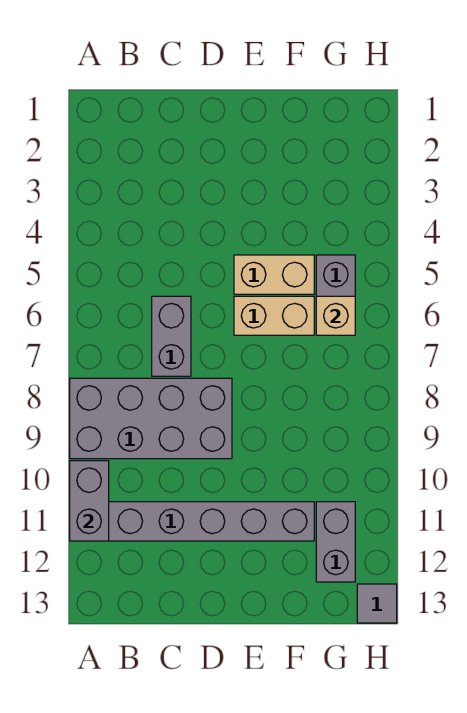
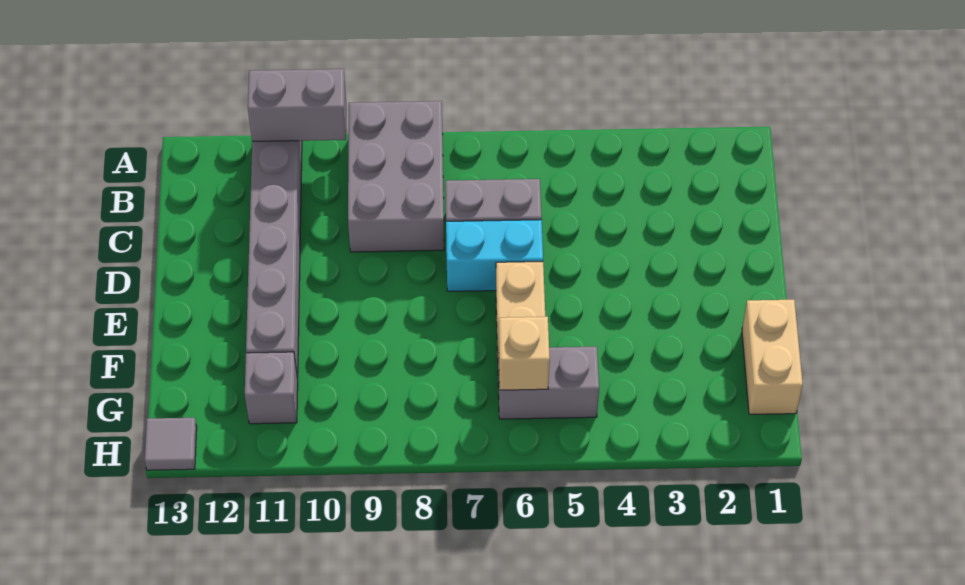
grey 2x4 brick [70,378,232,459] -> grey 2x3 brick [348,101,444,252]
none -> cyan 1x2 brick [446,220,543,291]
tan 1x2 brick [234,255,314,294] -> tan 1x2 brick moved to [742,300,803,414]
grey 1x2 brick [316,502,355,582] -> grey 1x1 brick [245,352,298,424]

